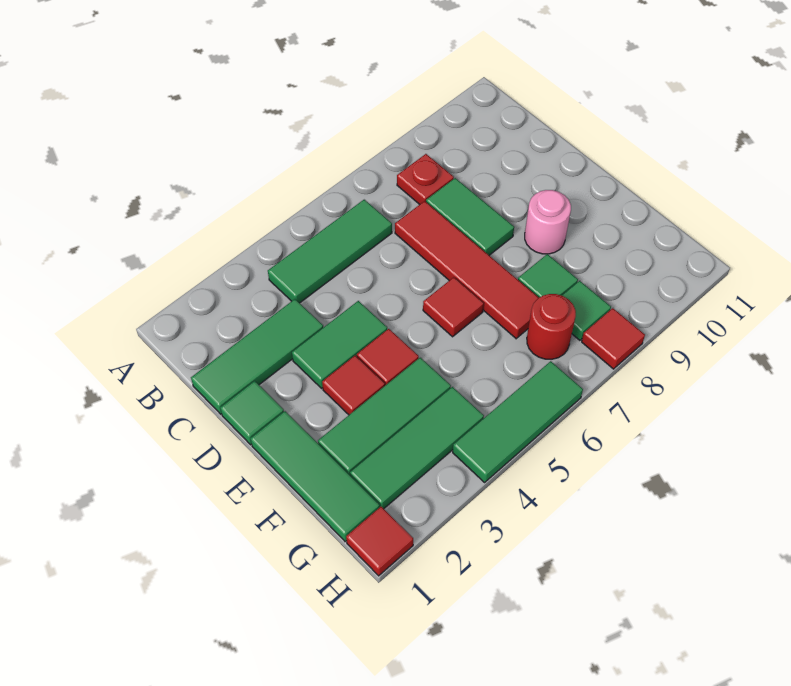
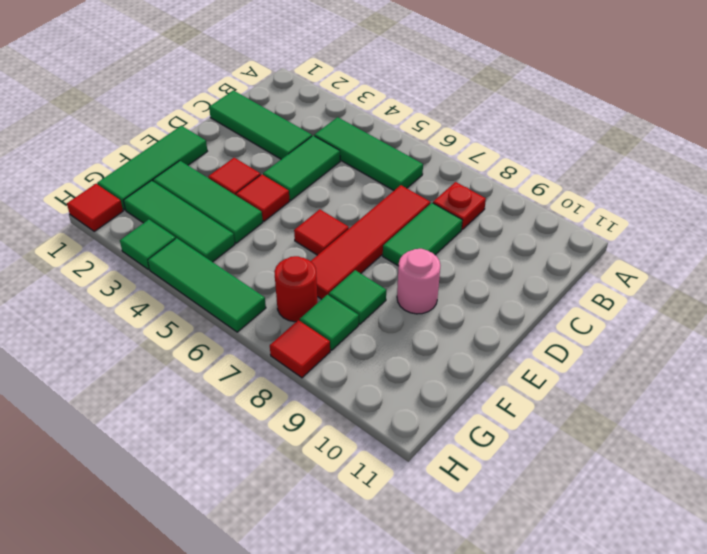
green 1x1 tile [220,381,284,445] -> green 1x1 tile moved to [120,220,176,270]
green 1x2 tile [292,301,387,388] -> green 1x2 tile turned to [263,136,340,200]

